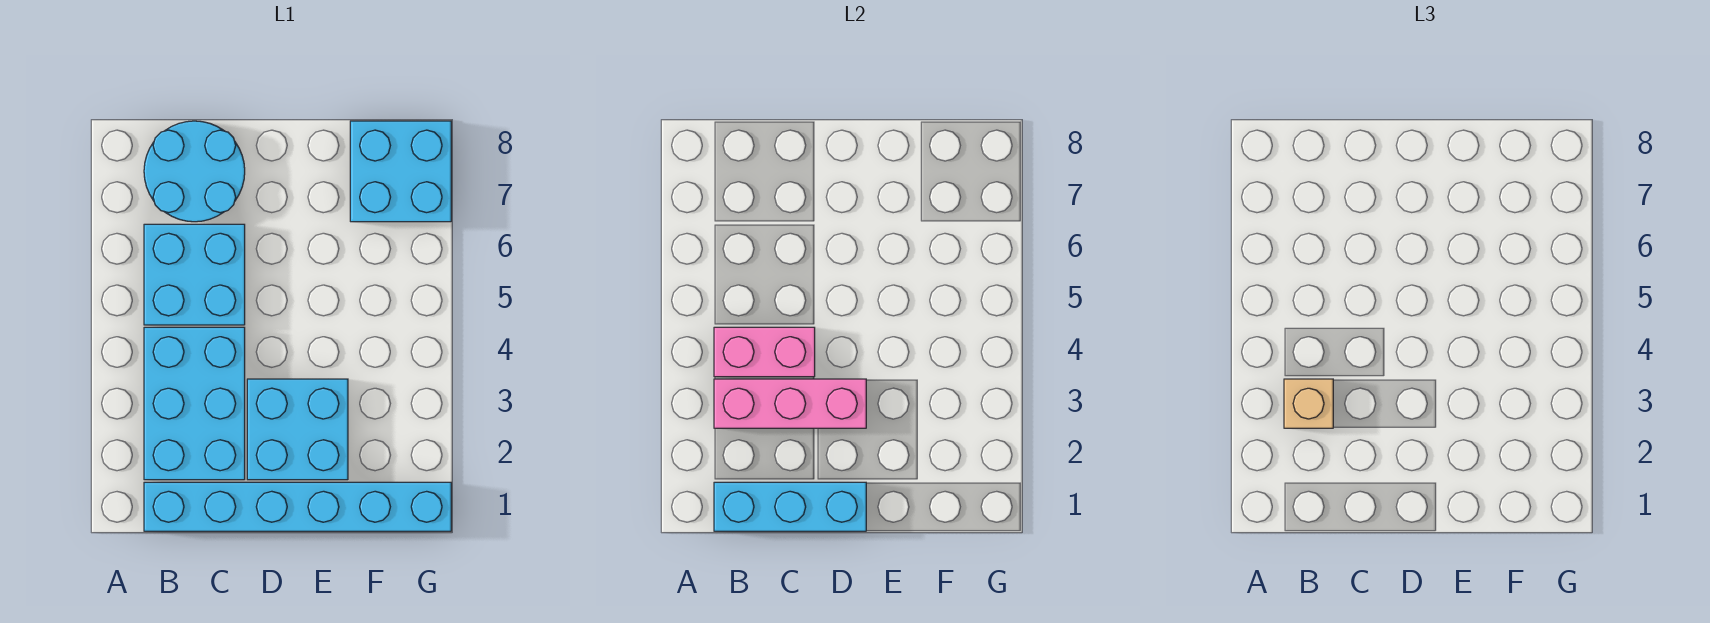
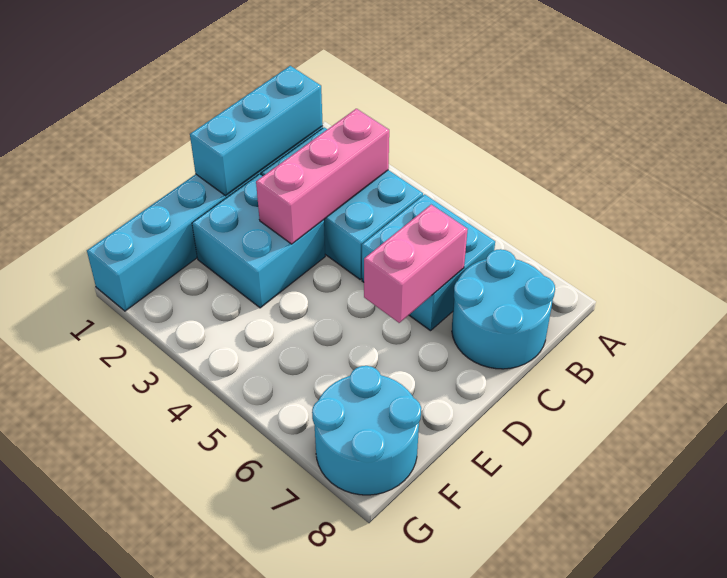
tan 1x1 brick [1284,379,1333,428] -> none
pink 1x2 brick [714,327,815,377] -> pink 1x2 brick moved to [364,205,468,323]
cyan 2x2 brick [350,121,451,222] -> cyan 2x2 round brick [312,366,421,495]

